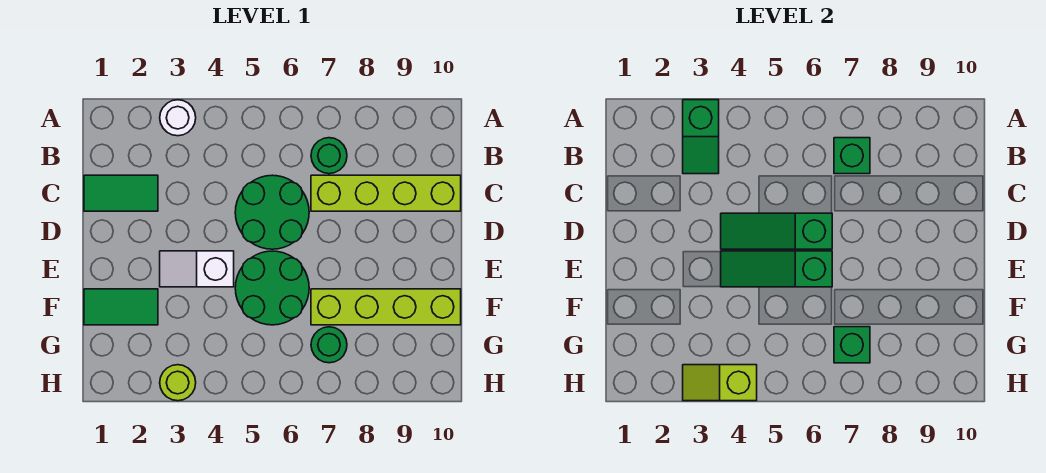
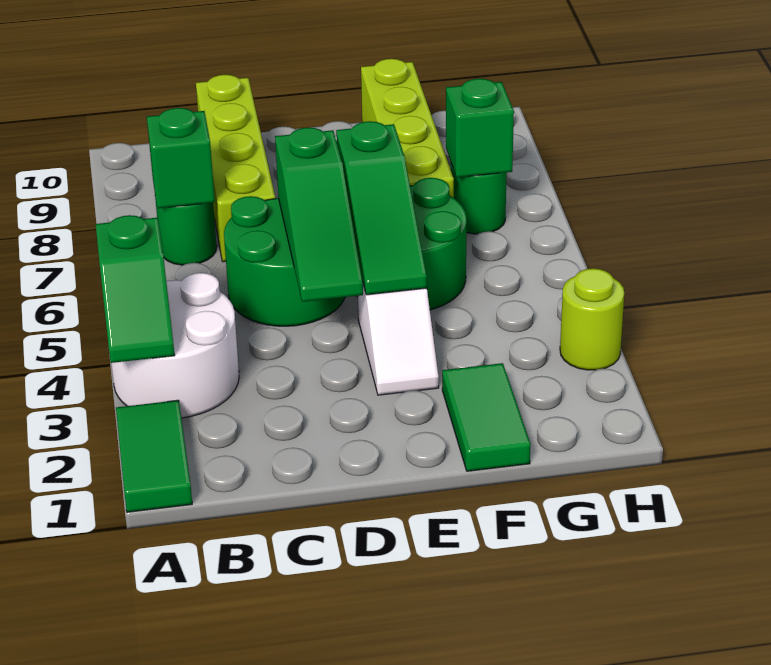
white 1x1 round brick [160,100,196,136] -> white 2x2 round brick [111,273,239,418]
green 1x2 slope [683,100,719,174] -> green 1x2 slope turned to [96,215,175,363]
green 1x2 tile [84,175,158,211] -> green 1x2 tile moved to [116,400,192,512]
lime 1x2 slope [683,365,757,401] -> none

